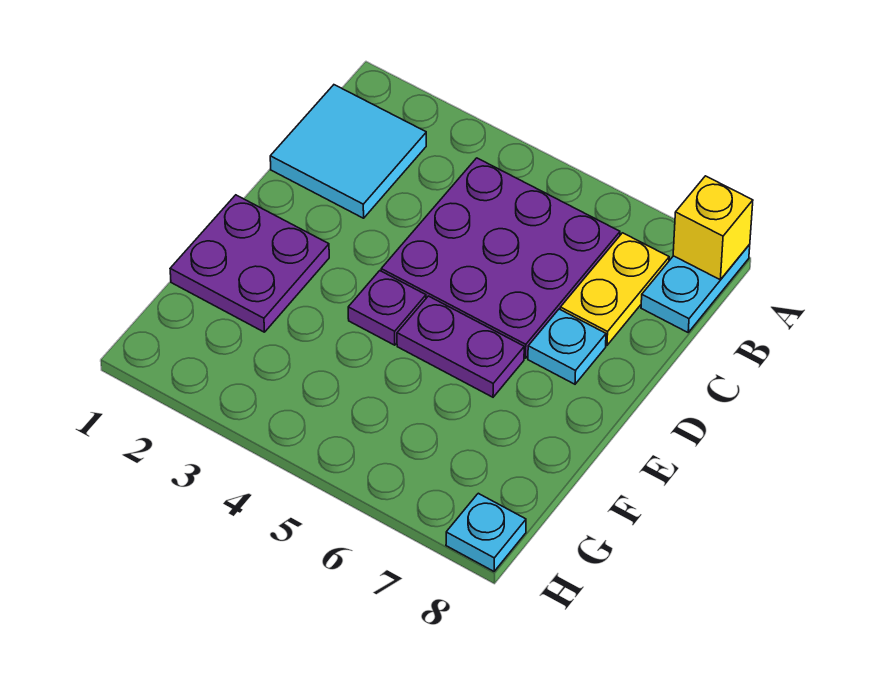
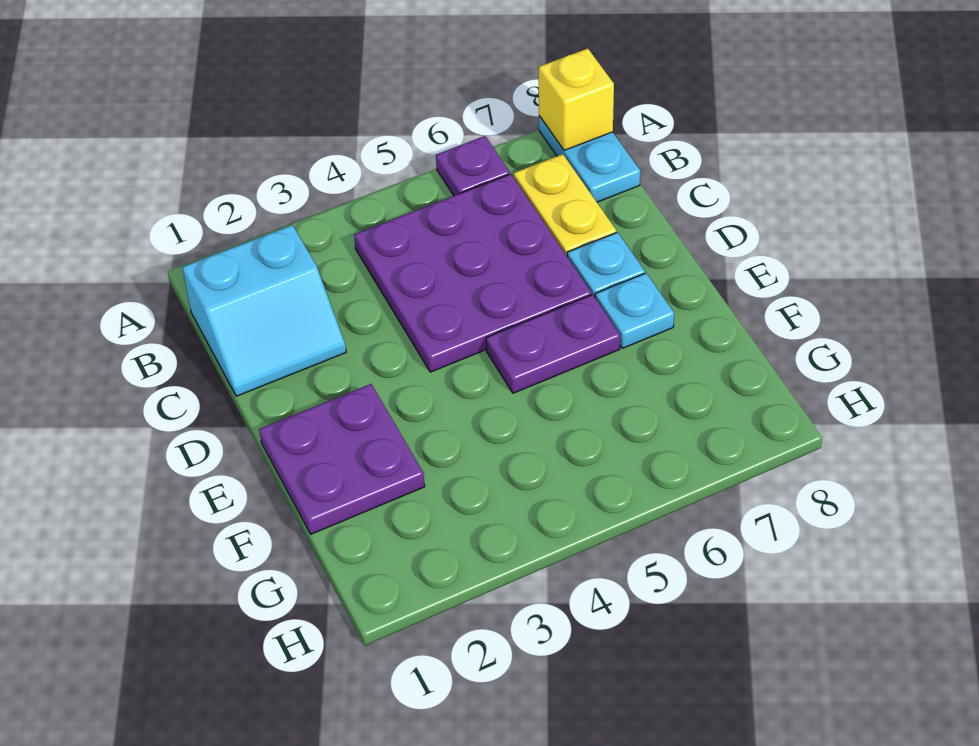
cyan 2x2 tile [270,85,426,218] -> cyan 2x2 slope [182,225,346,396]
purple 1x1 plate [348,271,426,345] -> purple 1x1 plate moved to [436,136,510,196]
cyan 1x1 plate [446,493,526,571] -> cyan 1x1 plate moved to [595,273,674,348]

